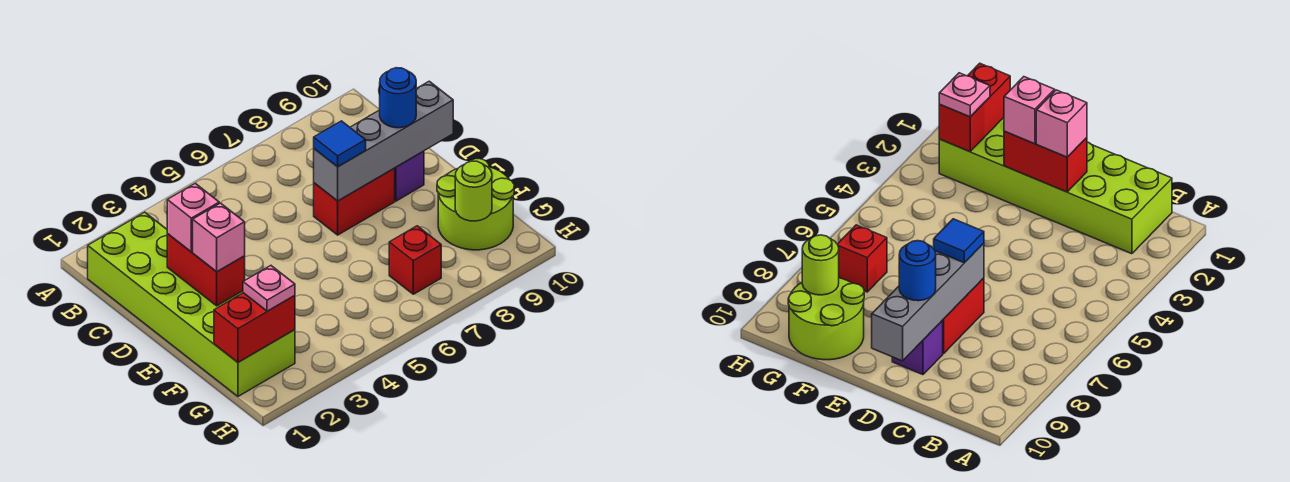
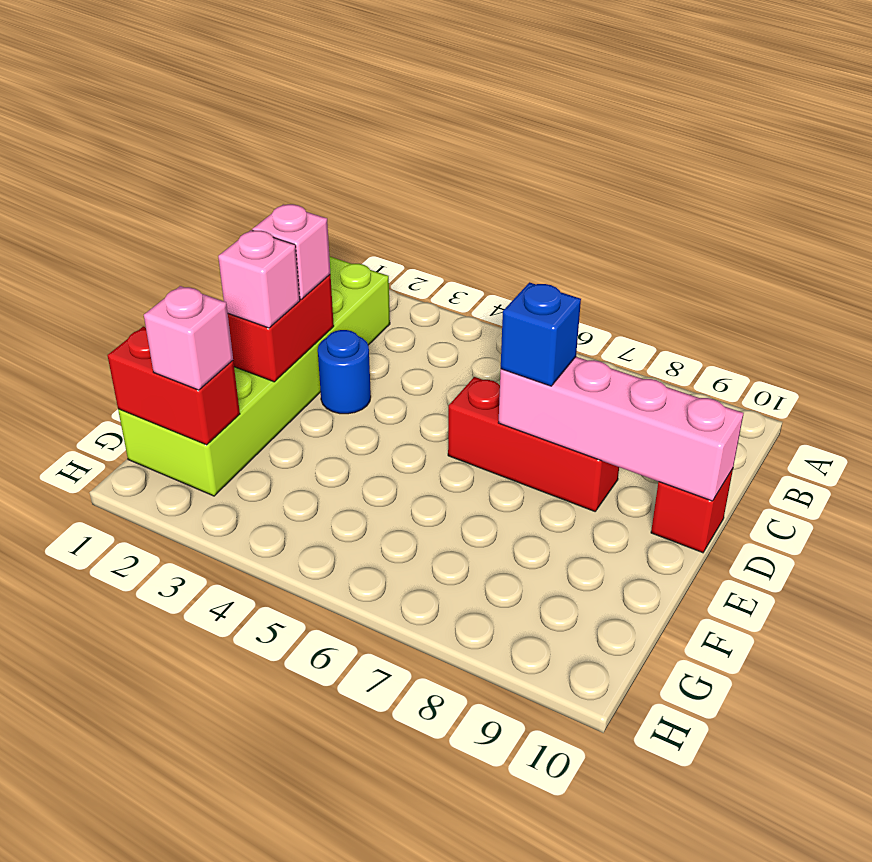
red 1x2 brick [314,168,395,235] -> red 1x3 brick [448,377,619,511]
grey 1x4 brick [314,81,453,201] -> pink 1x4 brick [498,357,744,501]
blue 1x1 tile [314,121,366,167] -> blue 1x1 brick [501,282,581,386]
purple 1x1 brick [395,151,424,201] -> none
blue 1x1 round brick [380,68,416,128] -> blue 1x1 round brick moved to [318,330,371,414]
lime 2x2 round brick [437,159,514,250] -> none
pink 1x1 plate [243,266,295,311] -> pink 1x1 brick [144,286,233,390]
red 1x1 brick [389,226,441,294] -> red 1x1 brick moved to [651,469,733,553]
lime 1x1 round brick [455,161,492,221] -> none

